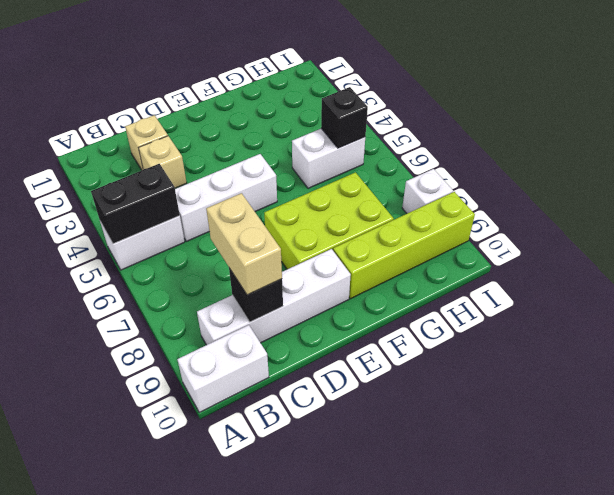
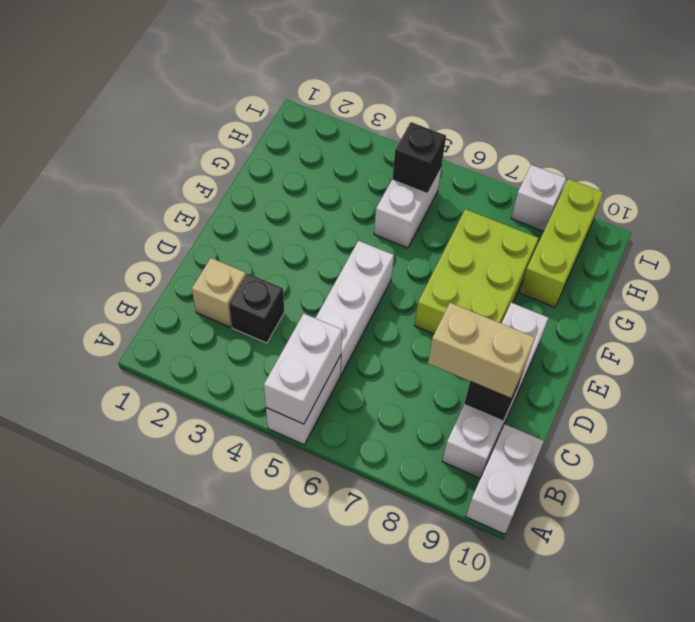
black 1x2 brick [91,164,180,244] -> white 1x2 brick [264,314,342,424]
tan 1x1 brick [139,136,187,188] -> black 1x1 brick [229,273,284,343]
lime 1x4 brick [333,192,475,299] -> lime 1x3 brick [520,179,604,307]

